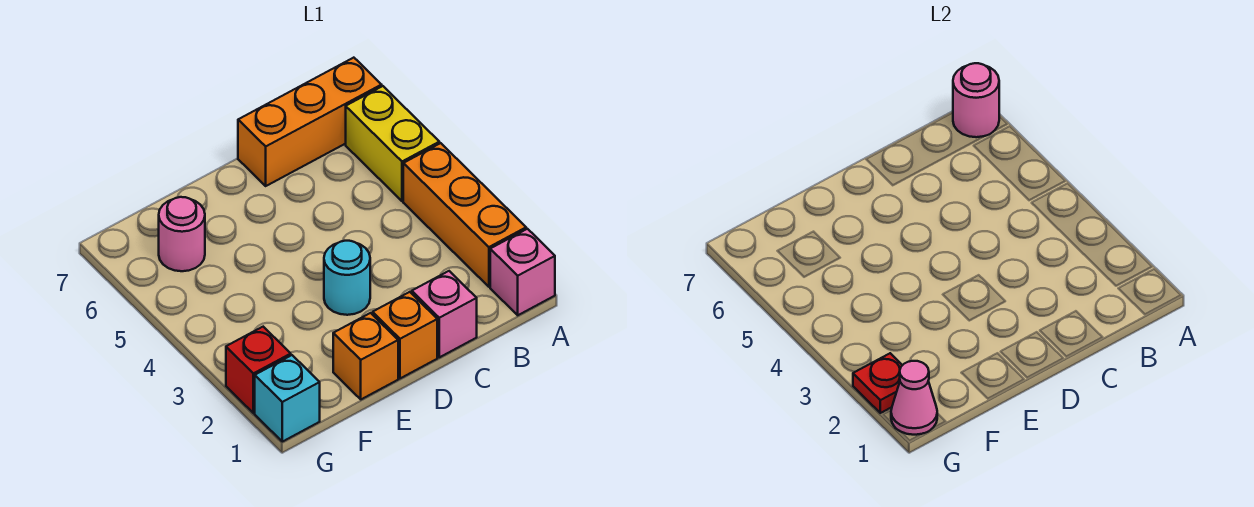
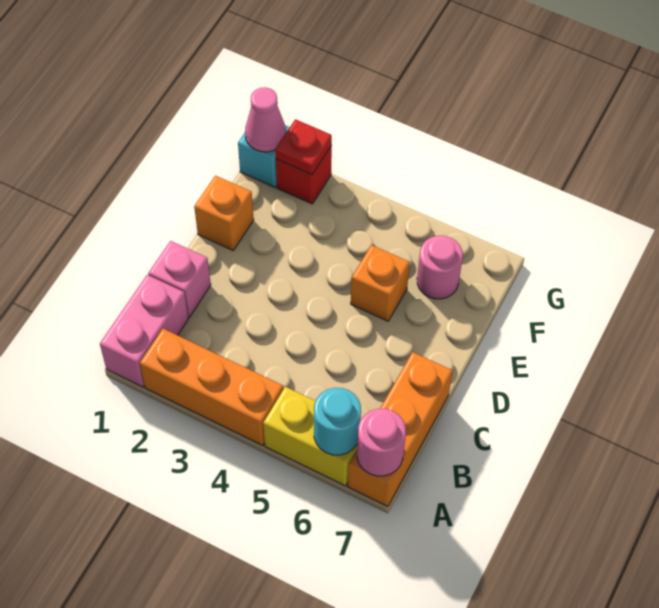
pink 1x1 brick [490,229,555,315] -> pink 1x2 brick [100,275,188,387]
orange 1x1 brick [373,292,437,378] -> orange 1x1 brick moved to [351,245,410,321]
cyan 1x1 round brick [324,241,370,315] -> cyan 1x1 round brick moved to [314,388,361,455]

